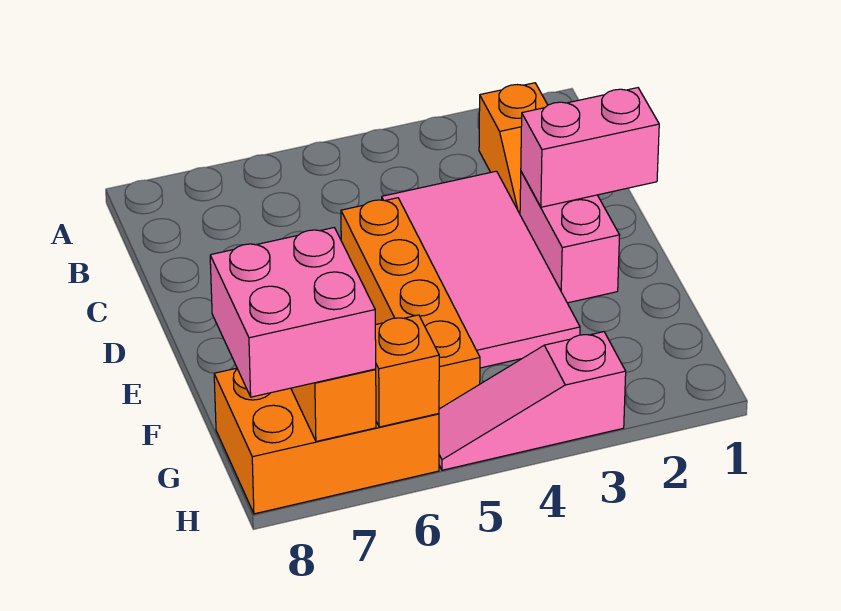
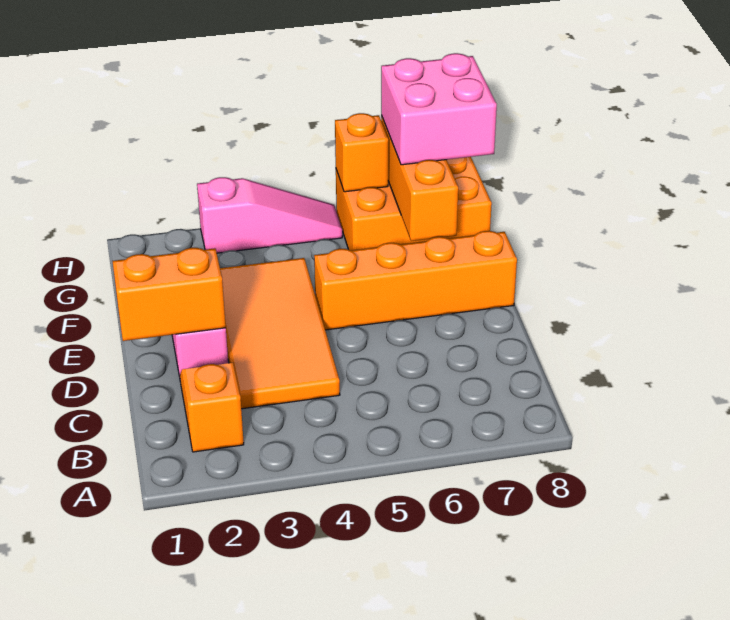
pink 2x4 tile [382,171,580,368] -> orange 2x4 tile [220,258,340,409]
pink 1x2 brick [521,88,659,207] -> orange 1x2 brick [113,248,226,341]
orange 1x4 brick [341,198,480,409] -> orange 1x4 brick turned to [314,231,517,330]

